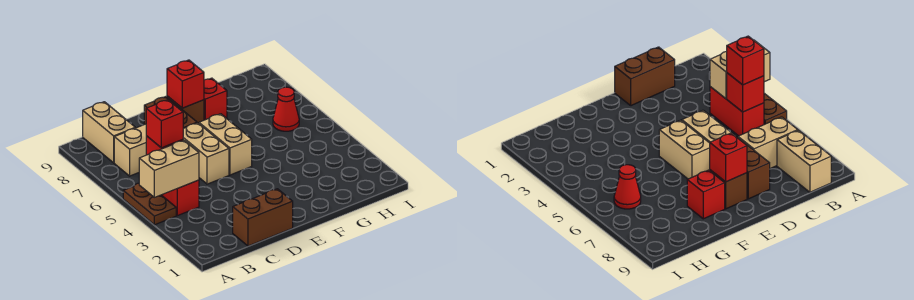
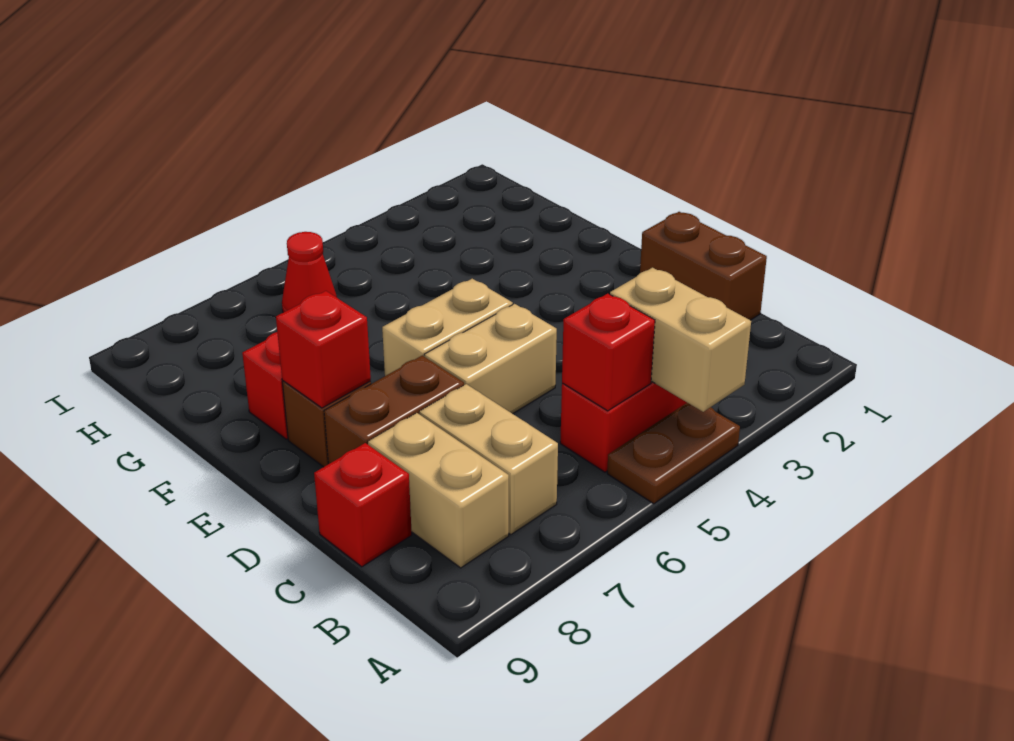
red 1x1 brick [146,100,183,148] -> red 1x1 brick moved to [314,443,412,567]
tan 1x2 brick [83,102,135,163] -> tan 1x2 brick turned to [368,413,509,568]

